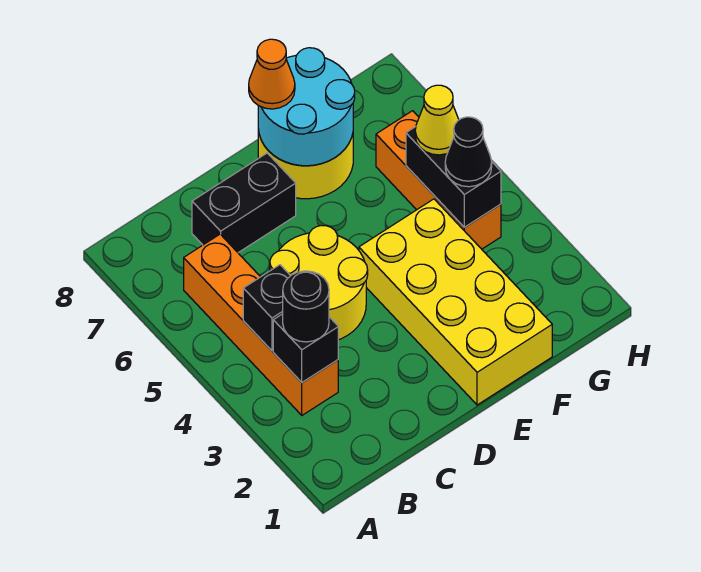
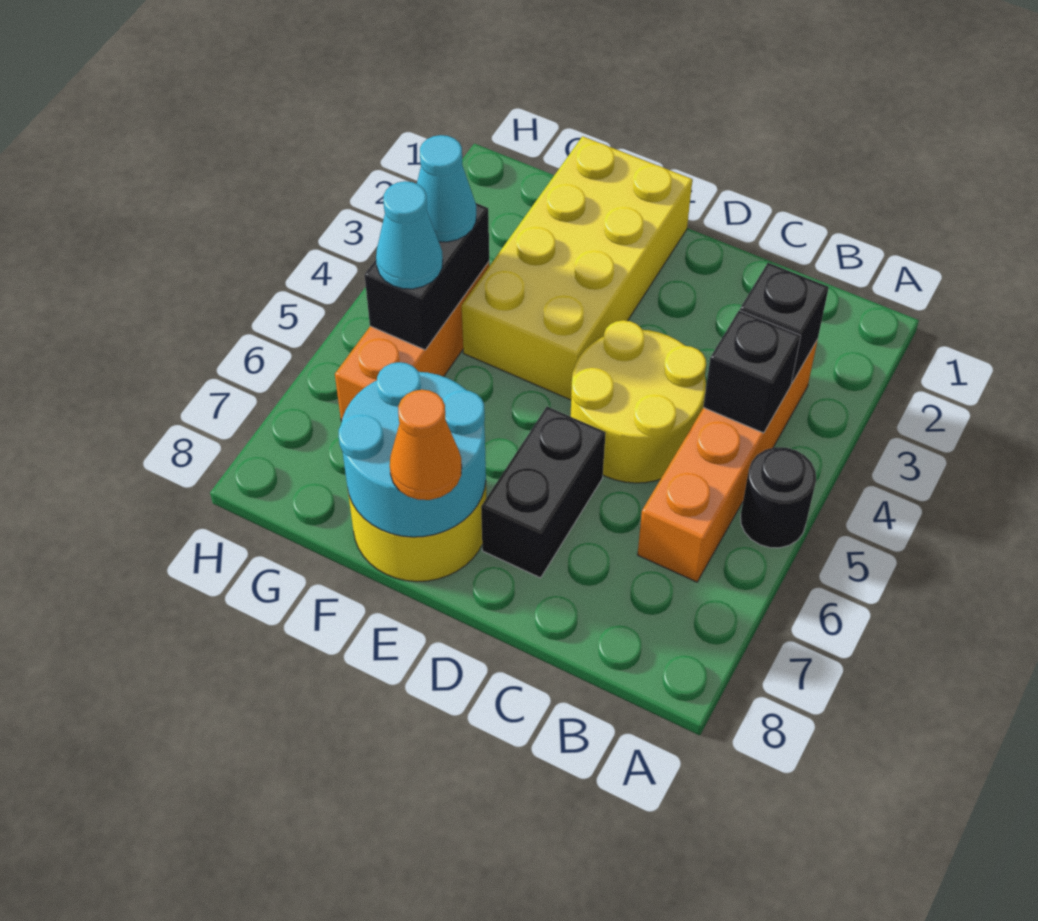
black 1x1 round brick [283,271,329,342] -> black 1x1 round brick moved to [741,447,816,548]
black 1x2 brick [192,153,296,253] -> black 1x2 brick turned to [481,407,606,578]
black 1x1 cone [445,117,492,187] -> cyan 1x1 cone [417,135,476,242]
yellow 1x1 cone [415,85,459,155] -> cyan 1x1 cone [376,181,443,289]

